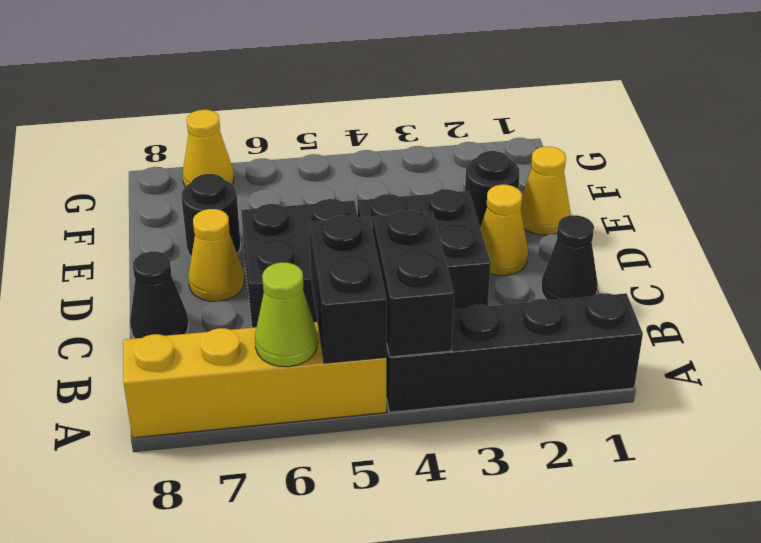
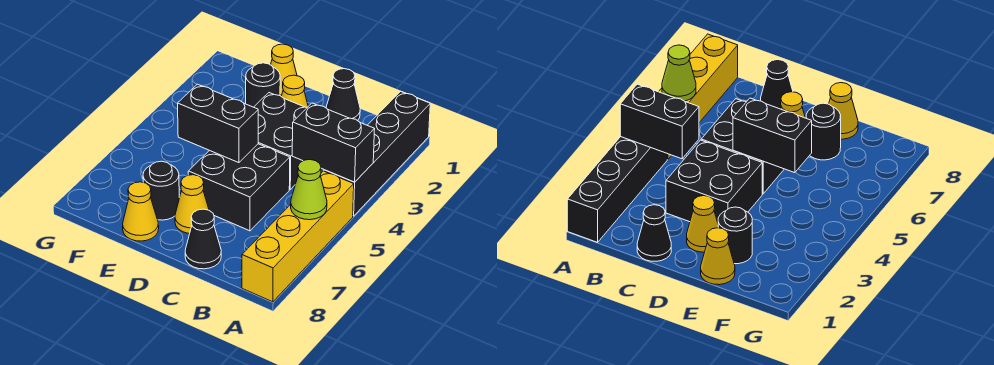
black 1x2 brick [309,216,387,363] -> black 1x2 brick moved to [178,84,258,163]
yellow 1x1 cone [183,110,234,187] -> yellow 1x1 cone moved to [123,182,159,241]

